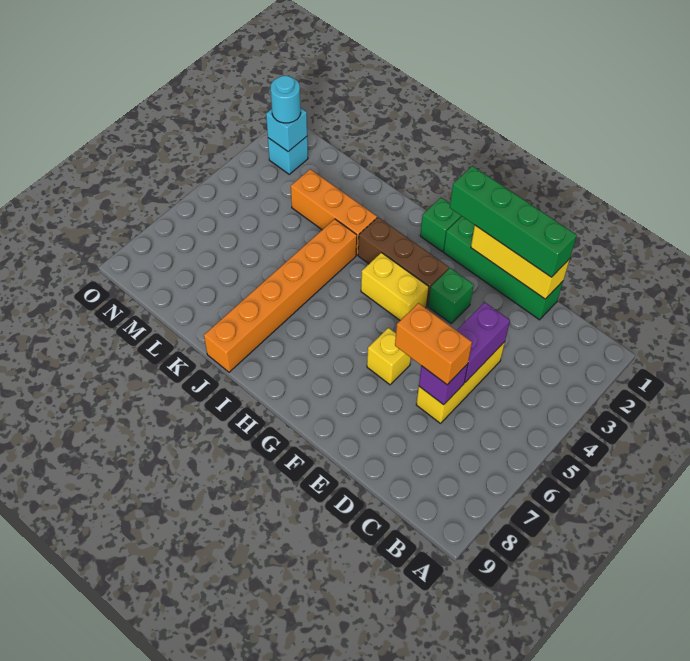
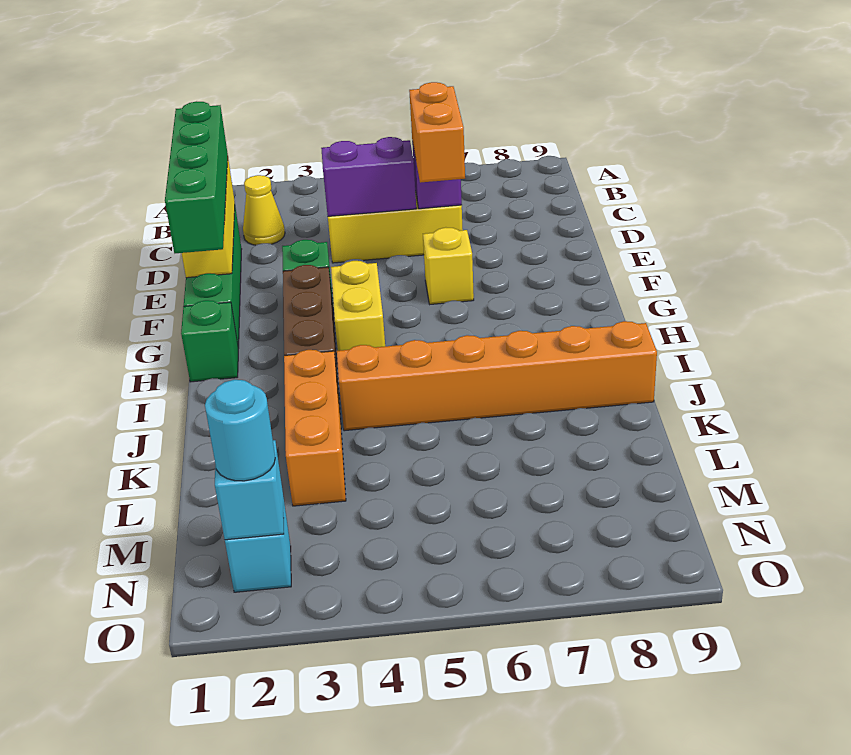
none -> yellow 1x1 cone [243,175,285,245]

